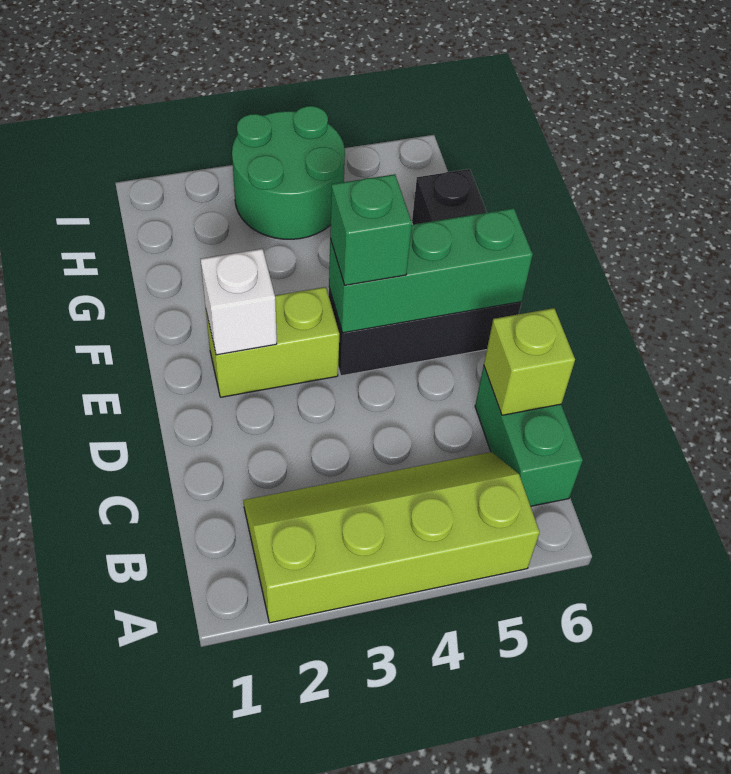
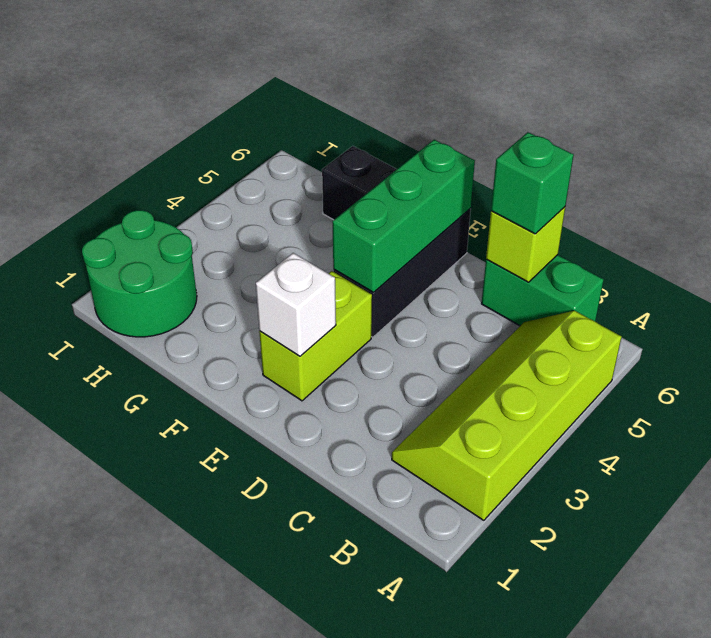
green 1x1 brick [330,174,412,285] -> green 1x1 brick moved to [491,132,574,234]
green 2x2 round brick [232,106,345,239] -> green 2x2 round brick moved to [82,210,197,337]

